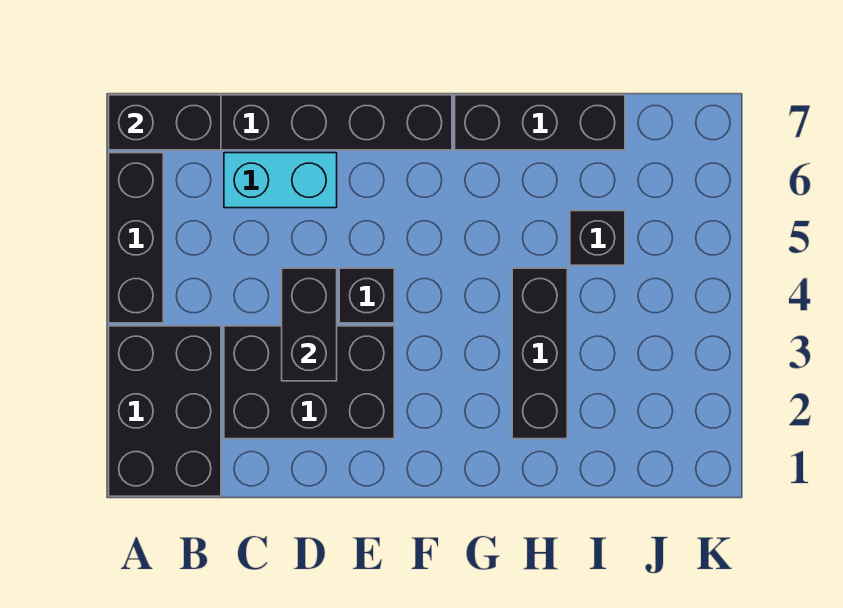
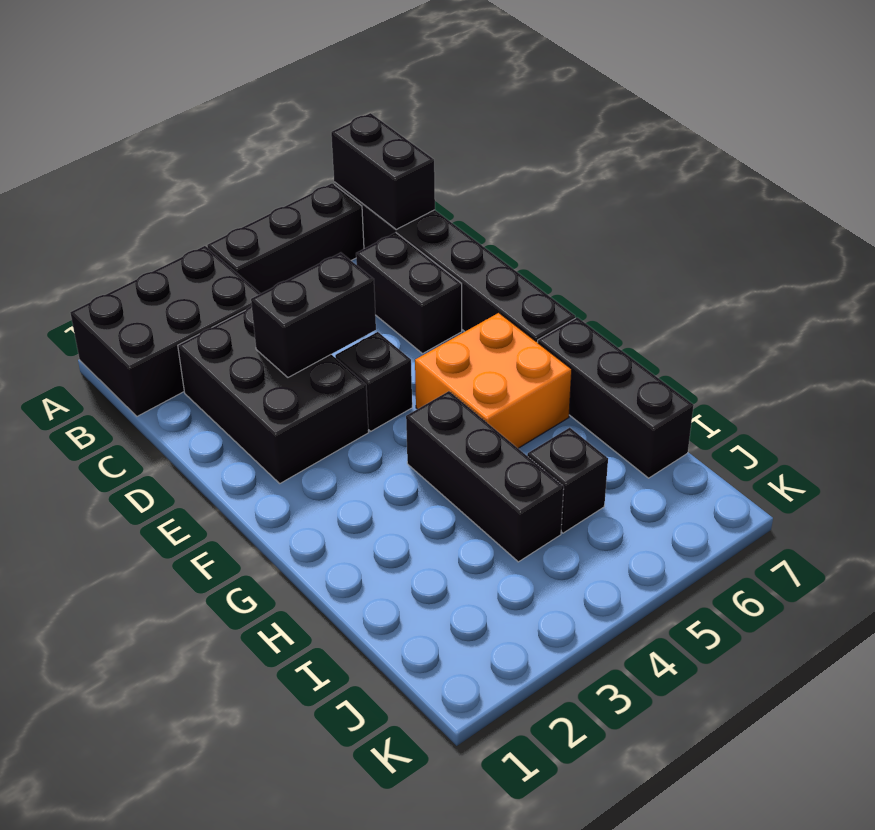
cyan 1x2 brick [224,153,337,208] -> black 1x2 brick [356,233,462,354]
none -> orange 2x2 brick [415,313,572,448]
black 1x3 brick [512,268,567,439] -> black 1x3 brick turned to [406,391,564,562]

